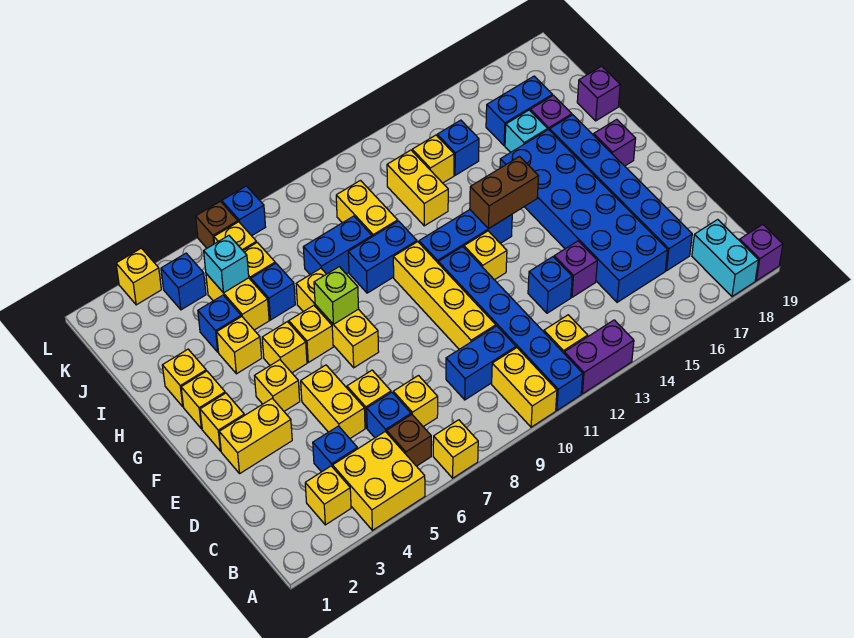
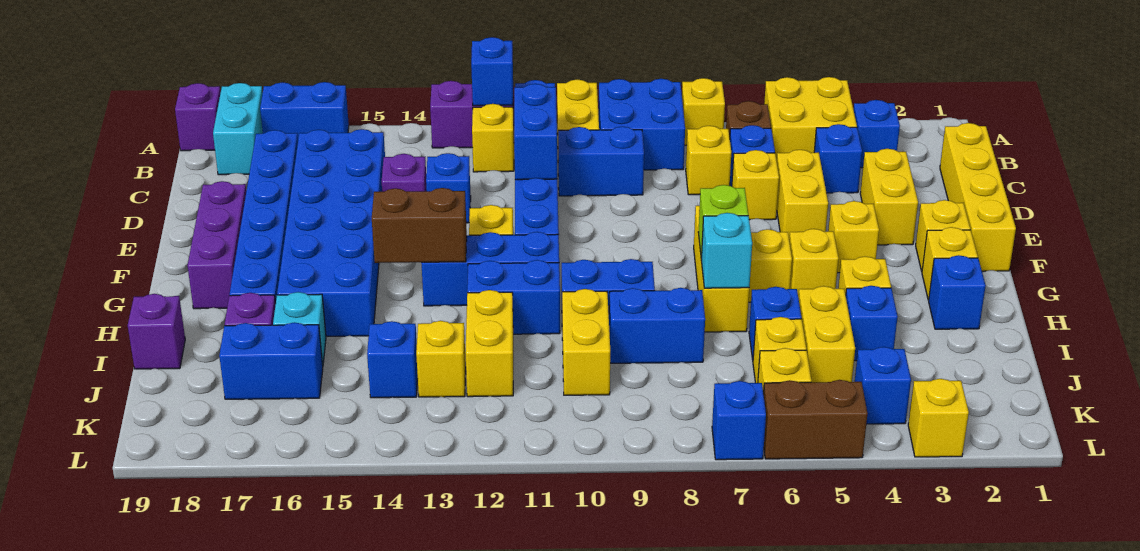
none -> blue 2x2 brick [599,79,685,170]
none -> blue 1x1 brick [471,37,513,106]
none -> blue 1x2 brick [260,82,349,138]
yellow 1x1 brick [305,466,351,525] -> blue 1x1 brick [854,100,900,168]
none -> blue 1x2 brick [514,84,557,180]
yellow 1x4 brick [393,242,496,349] -> yellow 1x4 brick moved to [940,123,1016,271]
yellow 1x2 brick [219,398,292,473] -> yellow 1x2 brick turned to [860,149,918,245]
purple 1x1 brick [594,119,636,166] -> purple 1x3 brick [187,181,246,309]
yellow 1x1 brick [162,349,206,407] -> blue 1x1 brick [929,255,986,329]
none -> blue 1x2 brick [467,260,560,334]
cyan 1x1 brick [204,236,249,293] -> cyan 1x1 brick moved to [701,213,752,288]
brown 1x1 brick [196,201,238,248] -> brown 1x2 brick [764,380,868,459]

